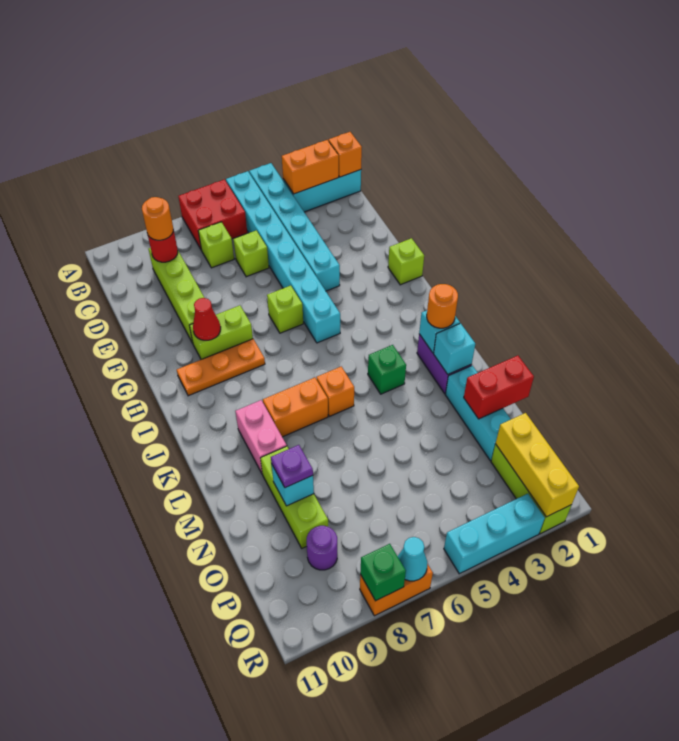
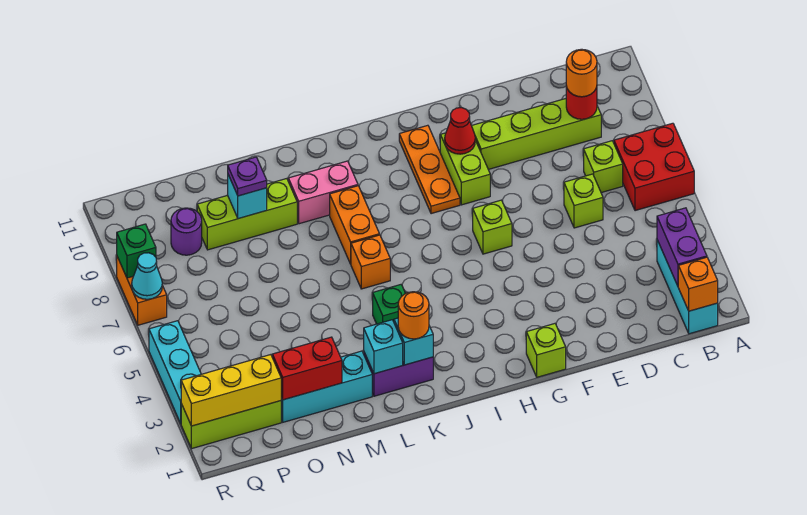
cyan 1x6 brick [249,163,340,291] -> none
cyan 1x8 brick [226,171,340,343] -> none
orange 1x2 brick [282,140,339,194] -> purple 1x2 brick [657,208,707,286]
red 1x2 brick [464,356,534,419] -> red 1x2 brick turned to [272,337,342,400]

